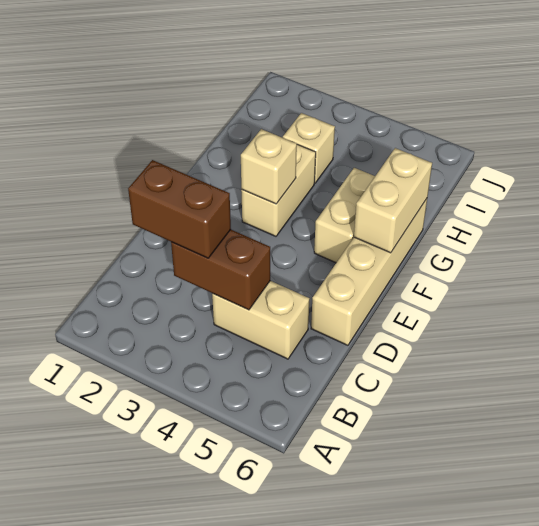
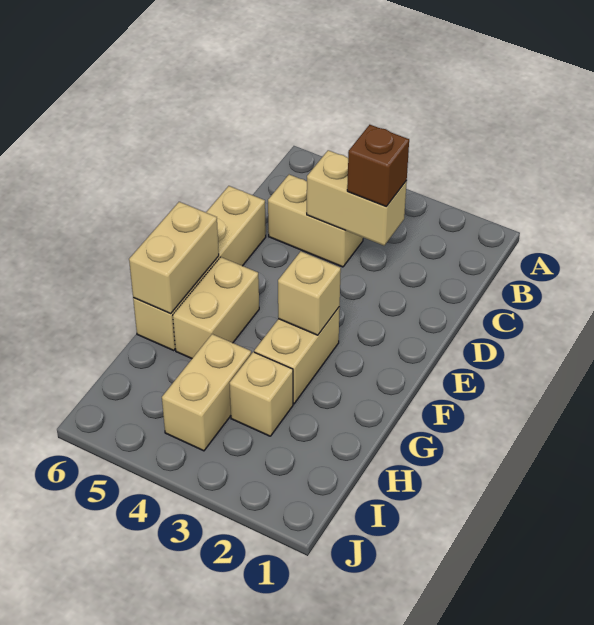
brown 1x2 brick [128,160,231,258] -> brown 1x1 brick [347,125,409,206]
brown 1x2 brick [171,230,270,310] -> tan 1x2 brick [307,150,407,245]
none -> tan 1x2 brick [162,334,251,451]

